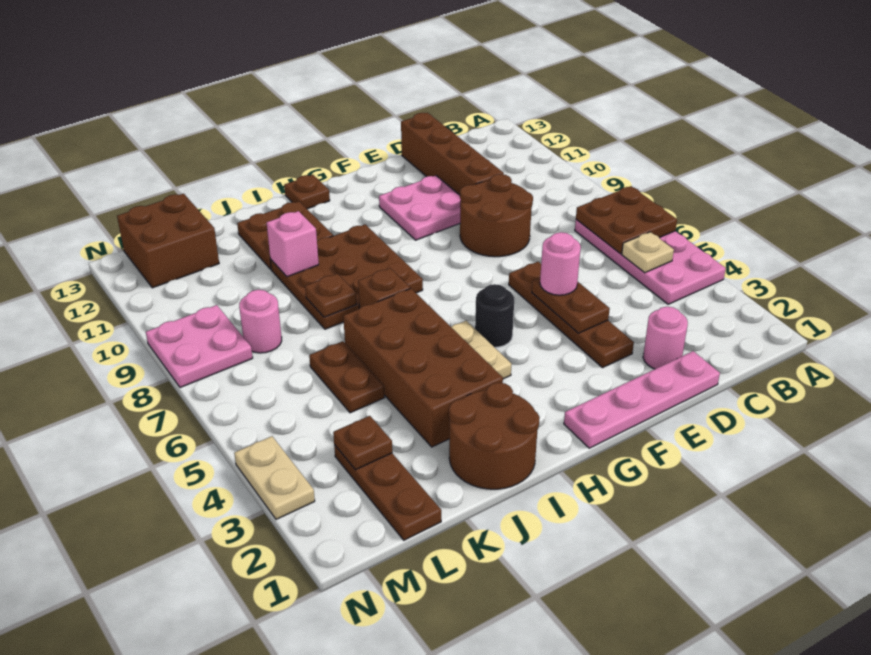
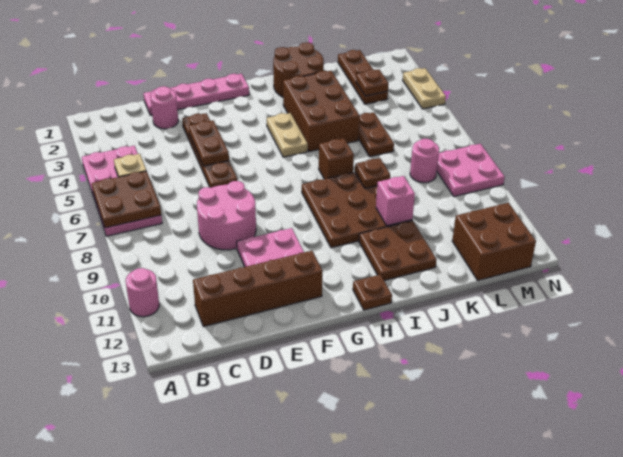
brown 2x2 round brick [460,174,533,257] -> pink 2x2 round brick [197,181,256,250]
brown 1x4 brick [401,113,504,195] -> brown 1x4 brick turned to [193,251,323,327]
pink 1x1 round brick [540,232,581,295] -> pink 1x1 round brick moved to [126,268,159,317]
black 1x1 round brick [475,284,514,347] -> none
brown 2x4 brick [343,288,503,447] -> brown 2x3 brick [283,71,360,152]

